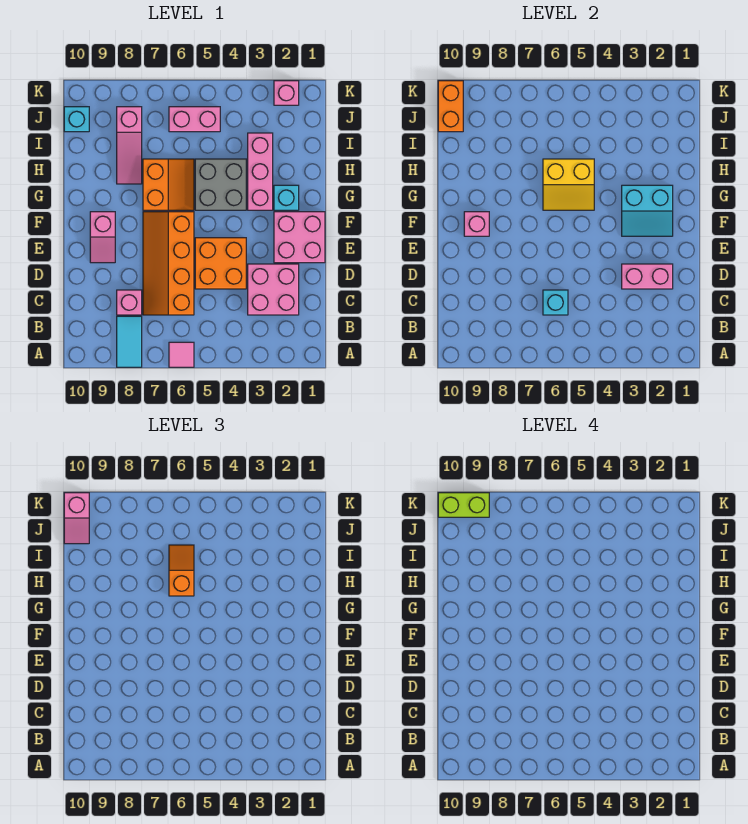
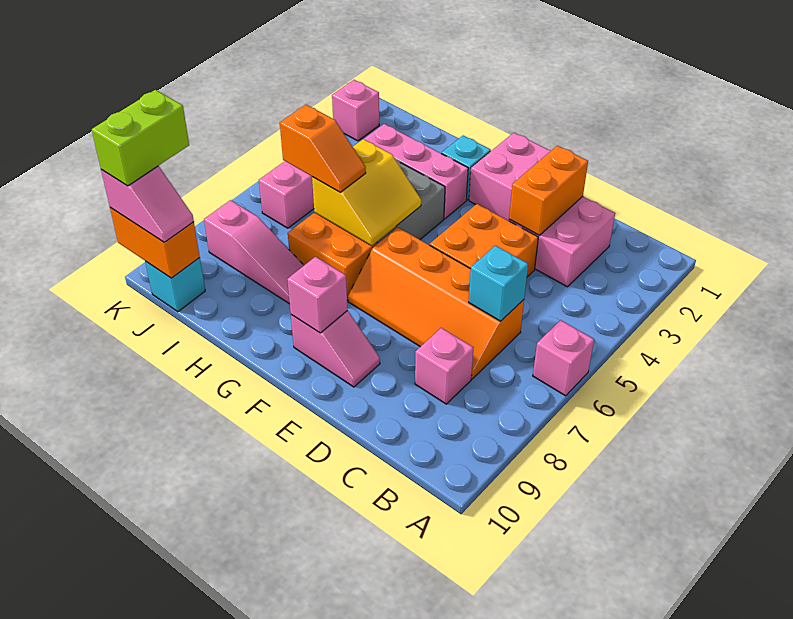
pink 1x1 tile [169,342,194,367] -> pink 1x1 brick [533,320,594,396]
cyan 1x2 tile [117,316,142,367] -> none
pink 1x2 brick [622,264,673,289] -> orange 1x2 brick [509,146,588,235]
cyan 2x2 slope [622,185,673,236] -> none
orange 1x2 slope [169,545,194,596] -> orange 1x2 slope turned to [280,105,366,192]

